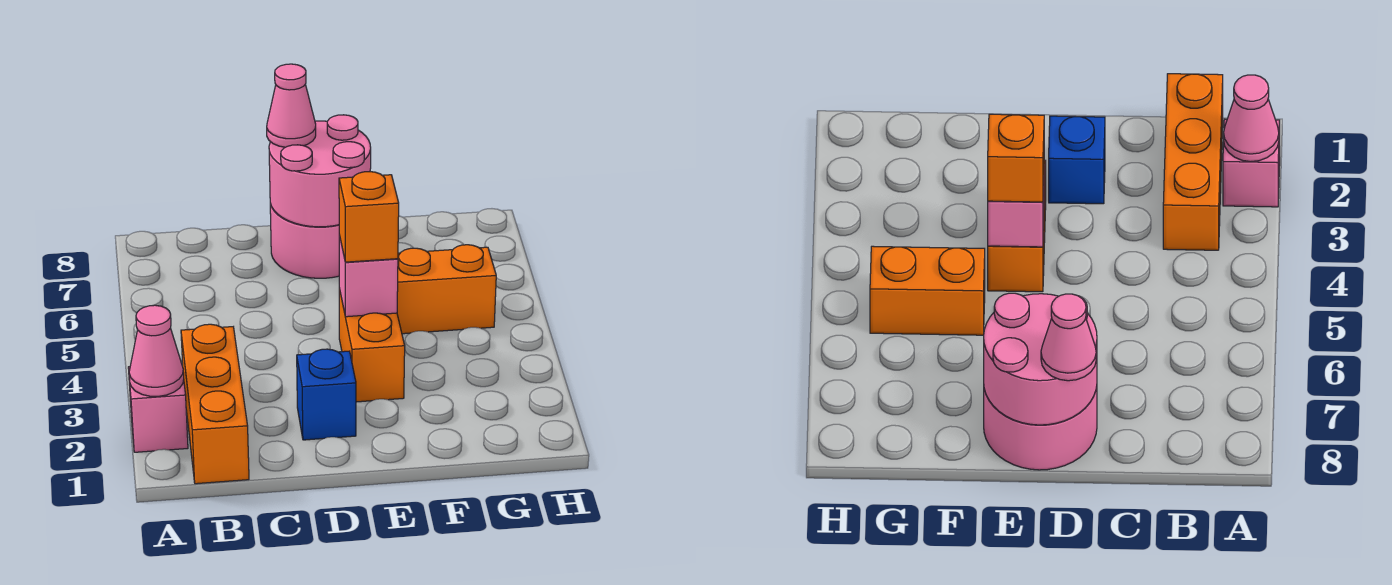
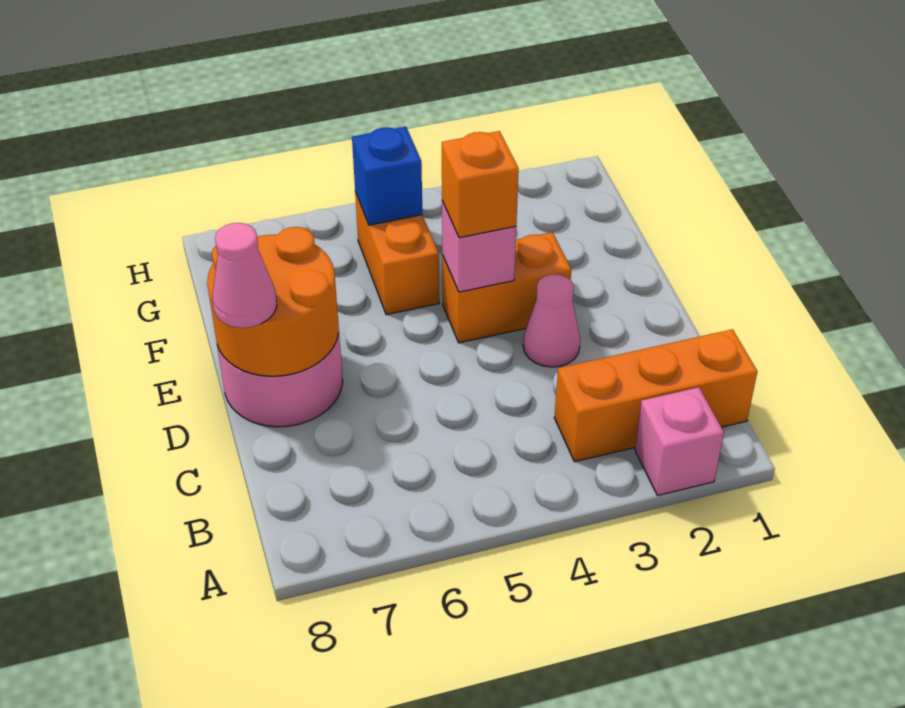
pink 1x1 cone [129,305,184,396] -> pink 1x1 cone moved to [523,274,580,367]
blue 1x1 brick [297,349,356,440] -> blue 1x1 brick moved to [352,127,422,225]
pink 2x2 round brick [269,115,371,227] -> orange 2x2 round brick [207,227,339,376]

